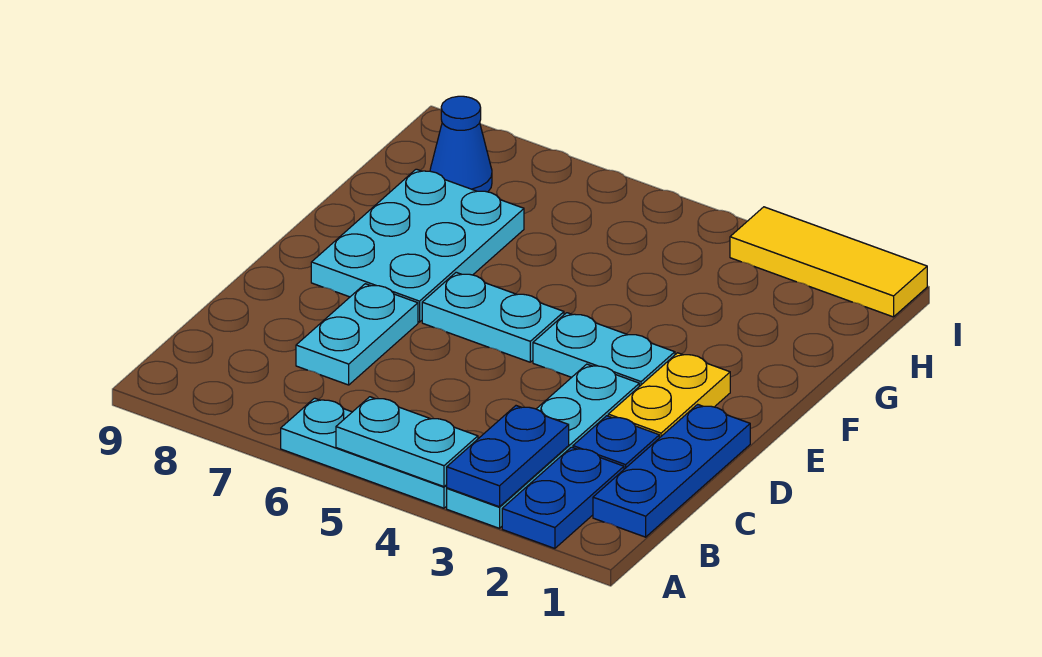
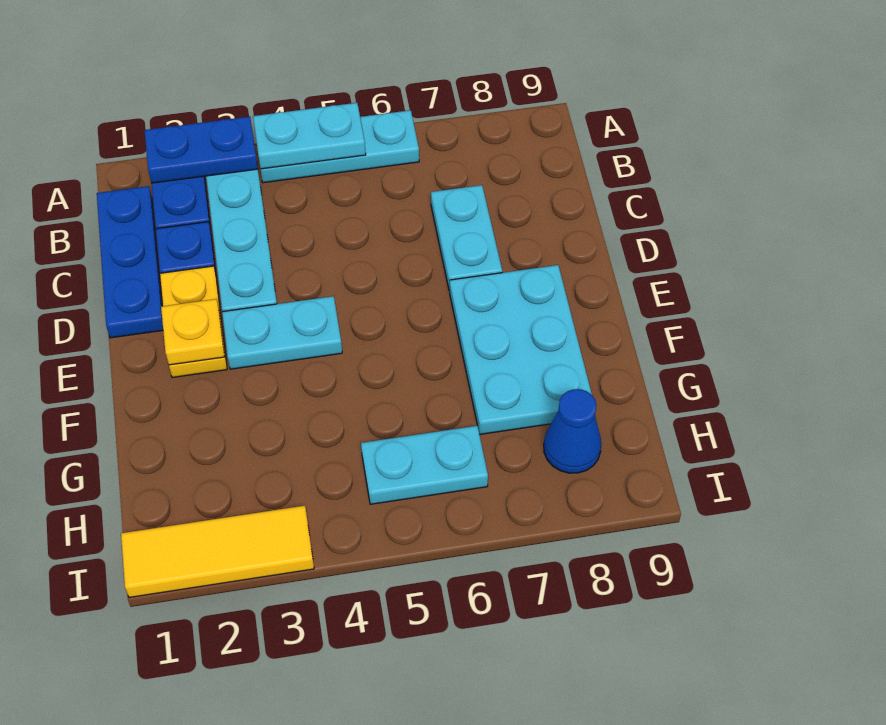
blue 1x2 plate [447,406,569,507] -> blue 1x2 plate turned to [144,117,258,183]
none -> yellow 1x1 plate [161,299,225,365]
cyan 1x2 plate [422,272,564,362] -> cyan 1x2 plate moved to [361,426,488,504]

